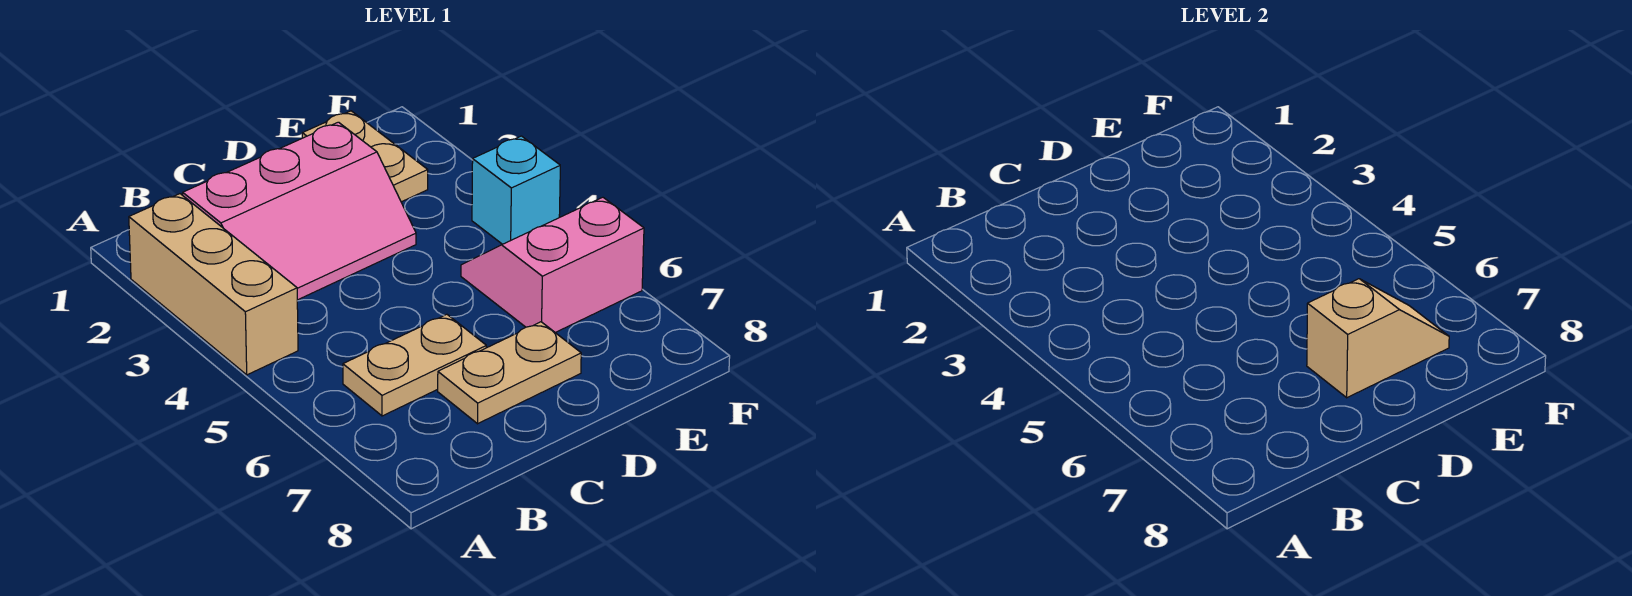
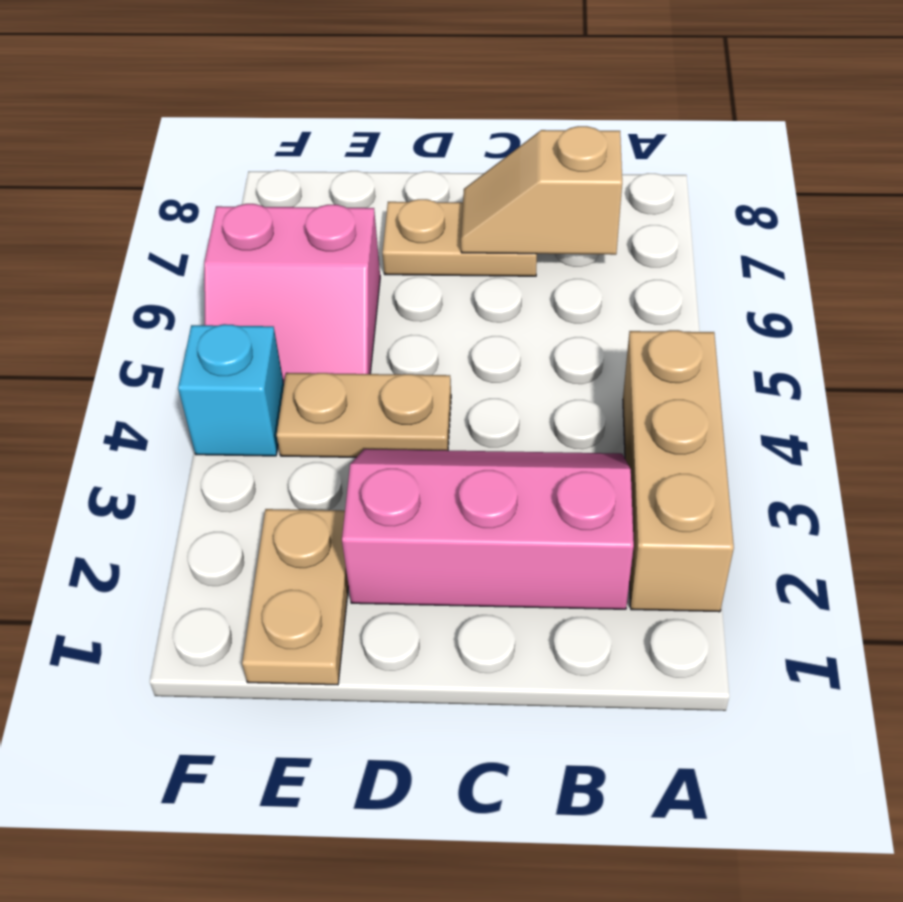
tan 1x2 plate [343,314,486,416] -> tan 1x2 plate moved to [277,373,451,457]
tan 1x2 slope [1307,279,1449,398] -> tan 1x2 slope moved to [461,126,622,255]

